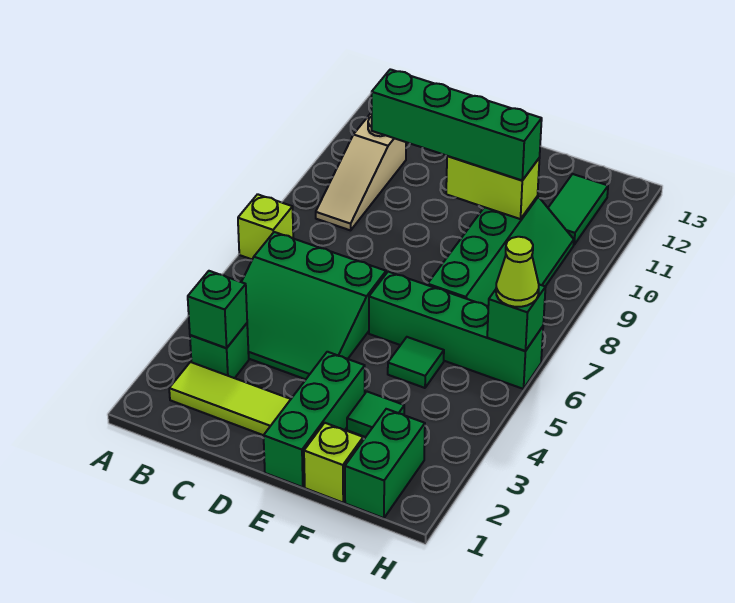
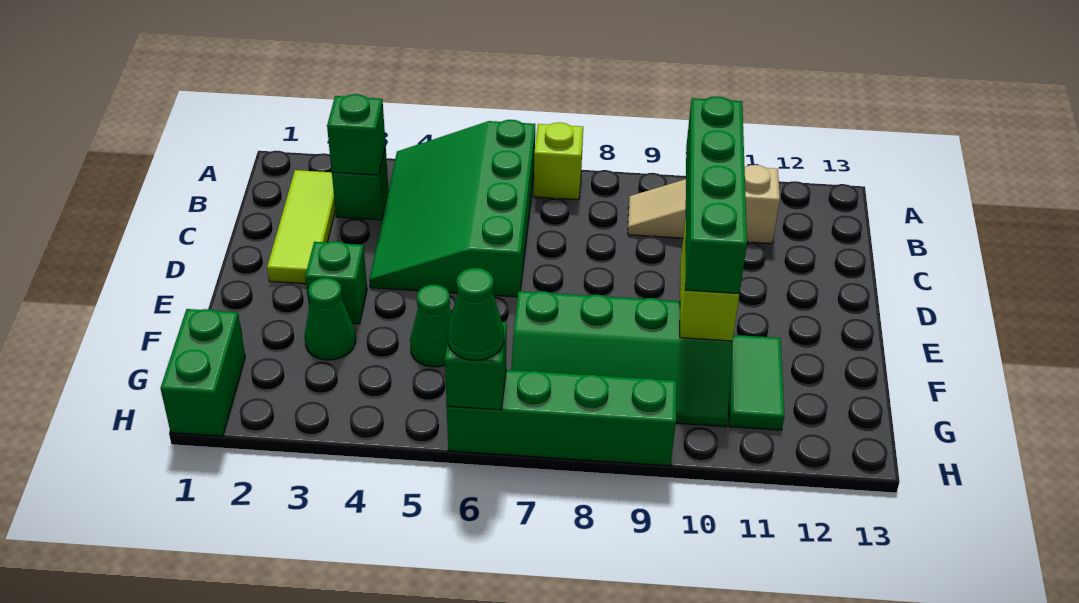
green 3x3 slope [242,232,386,379] -> green 3x4 slope [369,120,535,297]
green 1x3 brick [264,352,365,487] -> green 1x1 brick [305,241,367,324]
green 1x4 brick [369,272,543,389] -> green 1x4 brick turned to [447,370,676,466]
lime 1x1 brick [304,423,363,503] -> none
green 1x1 tile [347,392,404,437] -> green 1x1 cone [305,278,356,360]
green 1x1 tile [388,337,444,388] -> green 1x1 cone [410,284,452,367]
green 1x2 brick [345,409,425,518] -> green 1x2 brick turned to [160,309,245,436]
green 1x2 tile [548,174,608,245] -> green 1x2 tile turned to [729,335,785,430]
lime 1x1 cone [496,237,539,307] -> green 1x1 cone [448,268,504,361]

